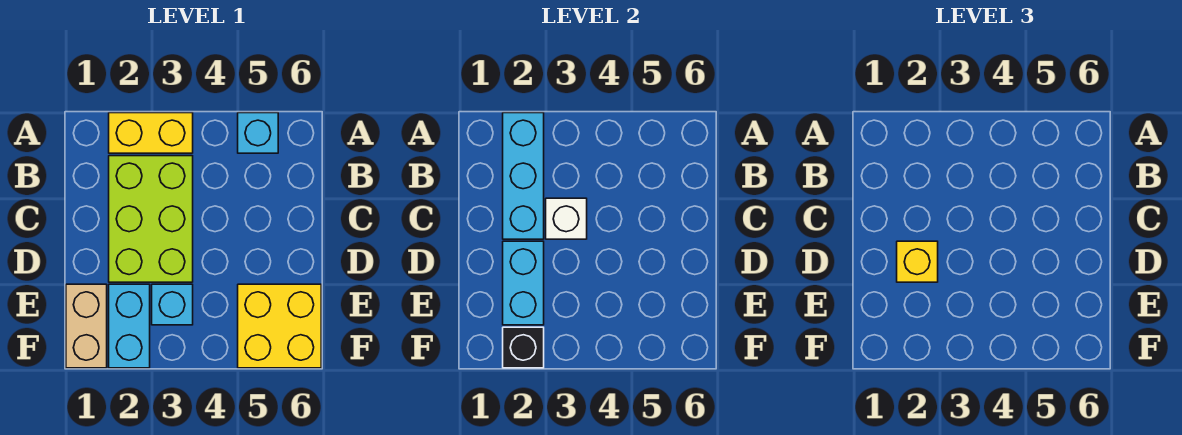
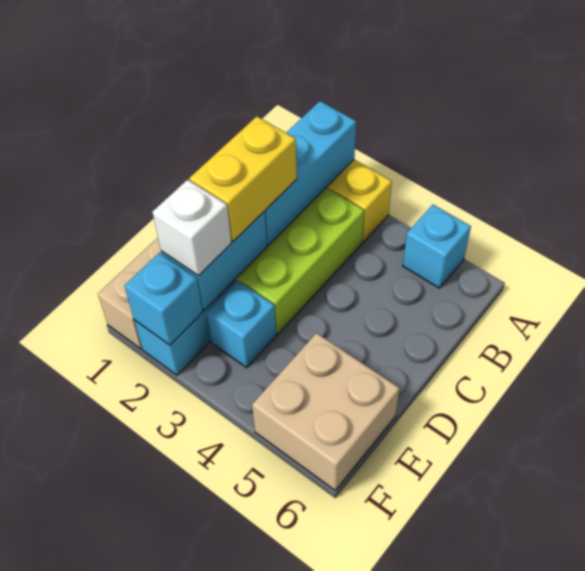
white 1x1 brick [546,198,587,239] -> white 1x1 brick moved to [153,180,231,275]
yellow 1x1 brick [897,241,938,282] -> yellow 1x2 brick [190,116,297,241]
yellow 2x2 brick [238,284,321,368] -> tan 2x2 brick [252,333,400,490]
black 1x1 brick [503,327,544,368] -> cyan 1x1 brick [124,253,203,345]

